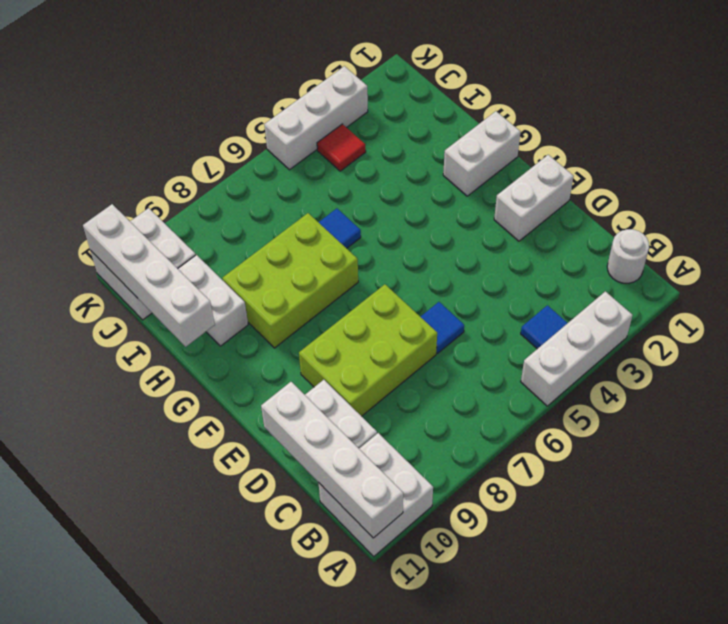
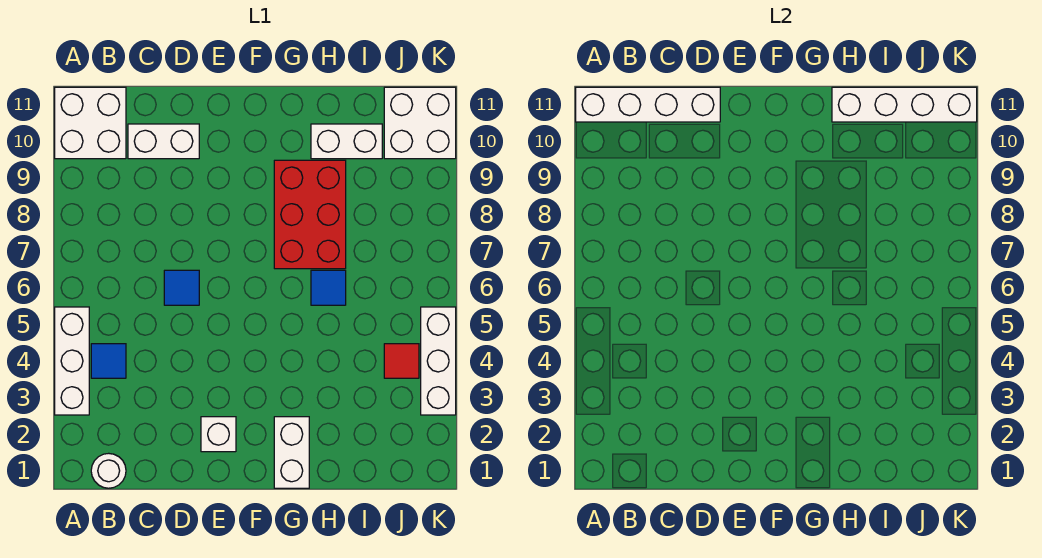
lime 2x3 brick [299,284,437,416] -> none
white 1x2 brick [494,155,574,241] -> white 1x1 brick [201,417,236,452]
lime 2x3 brick [223,213,358,348] -> red 2x3 brick [274,160,346,269]

